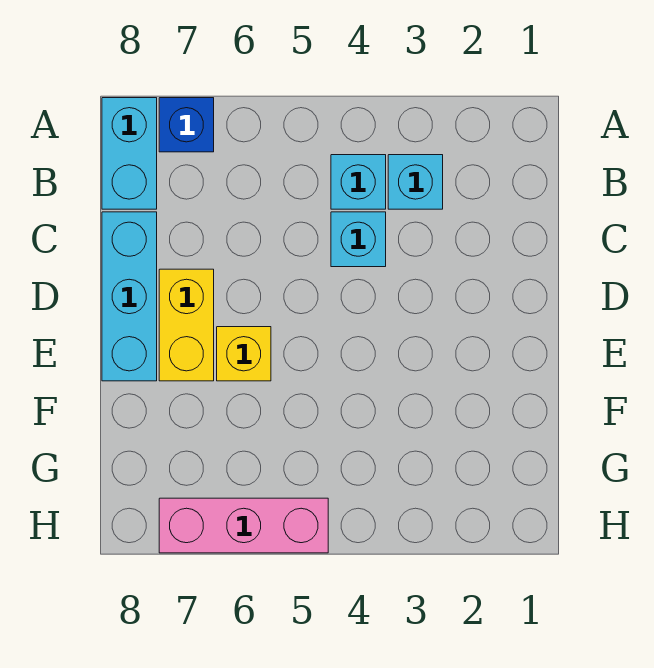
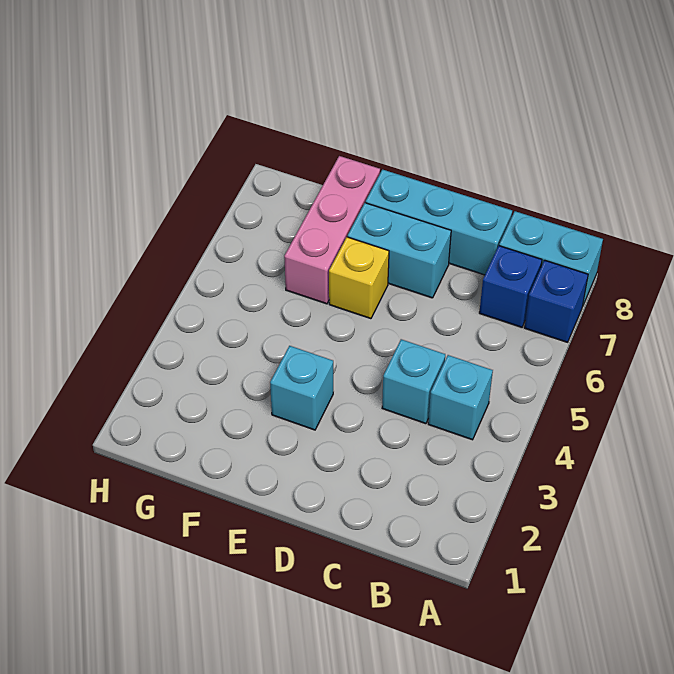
cyan 1x1 brick [388,155,443,209] -> cyan 1x1 brick moved to [270,346,333,430]
none -> blue 1x1 brick [479,246,542,327]
yellow 1x2 brick [159,269,214,381] -> cyan 1x2 brick [348,203,451,298]
pink 1x3 brick [159,498,328,553] -> pink 1x3 brick moved to [284,156,380,304]

